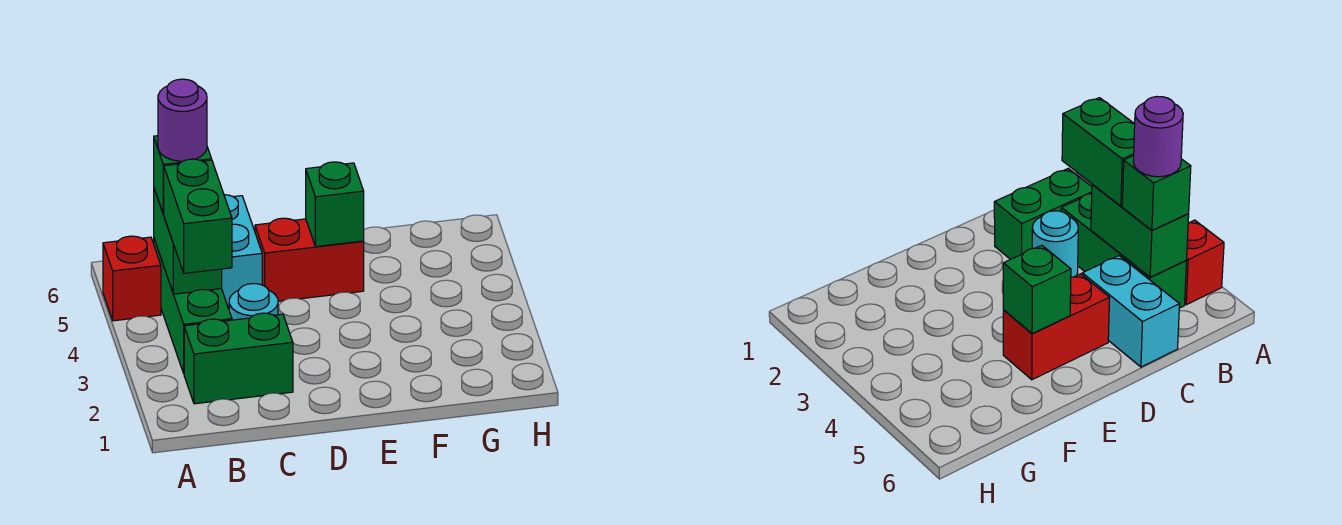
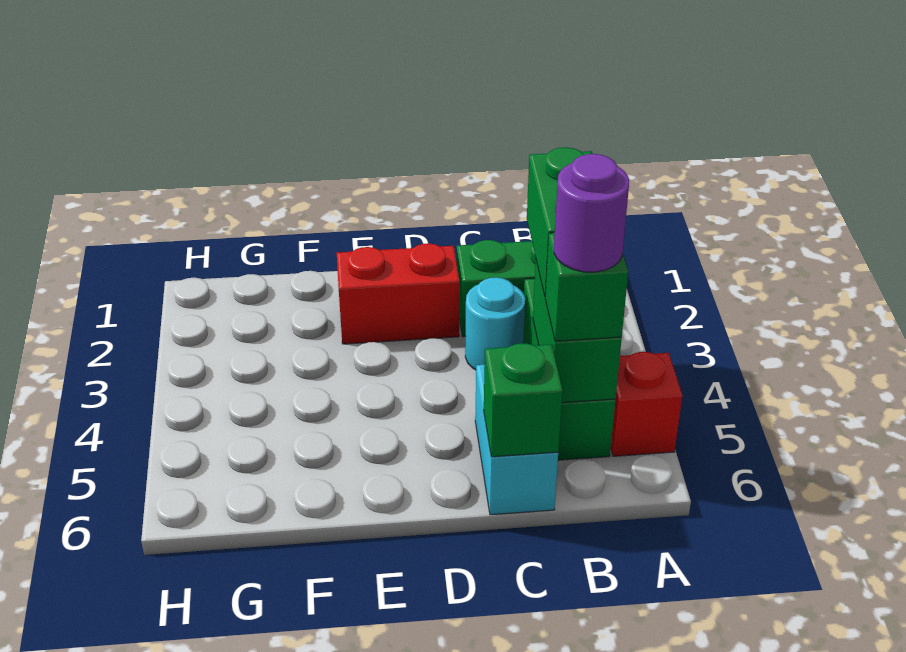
red 1x2 brick [255,218,364,301] -> red 1x2 brick moved to [337,243,460,344]
green 1x1 brick [306,162,364,247] -> green 1x1 brick moved to [484,343,563,457]

